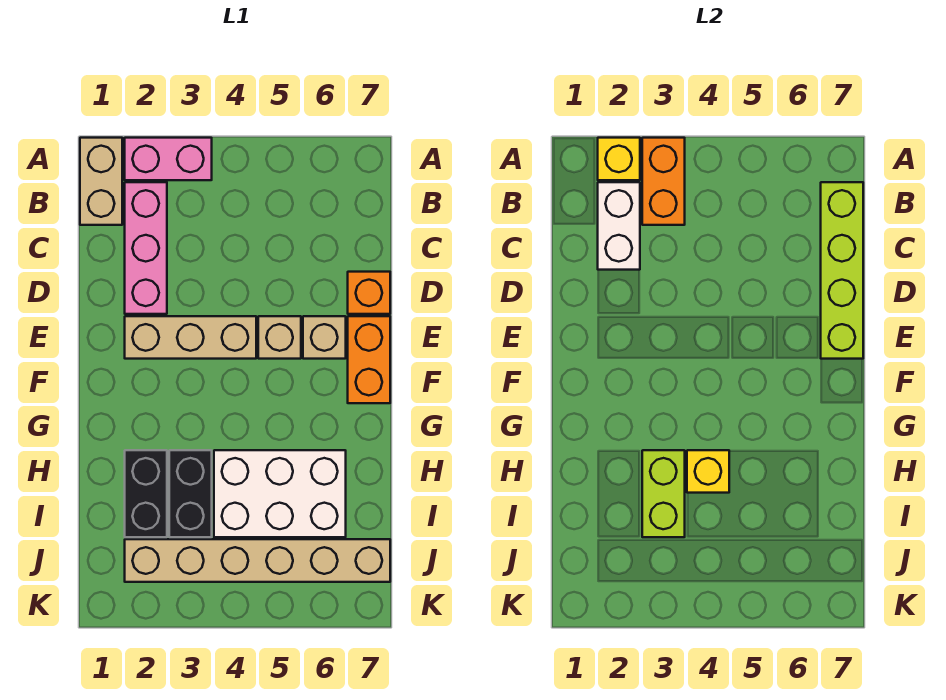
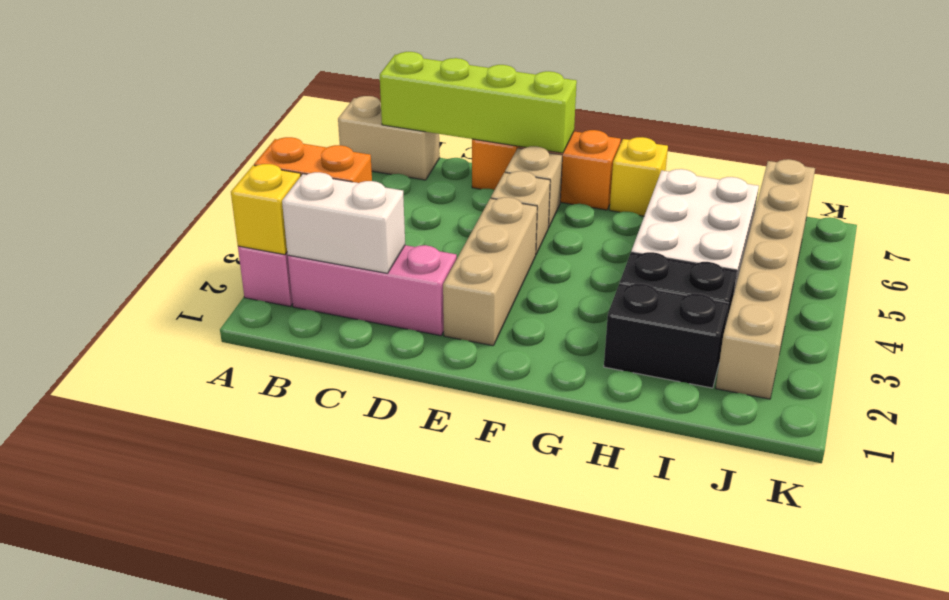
tan 1x2 brick [80,138,122,225] -> tan 1x2 brick moved to [338,96,440,180]
lime 1x2 brick [642,450,685,537] -> none
yellow 1x1 brick [687,450,729,493] -> yellow 1x1 brick moved to [610,137,668,216]

